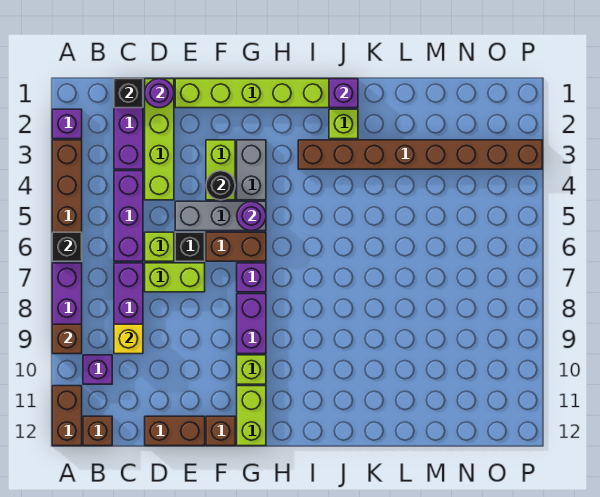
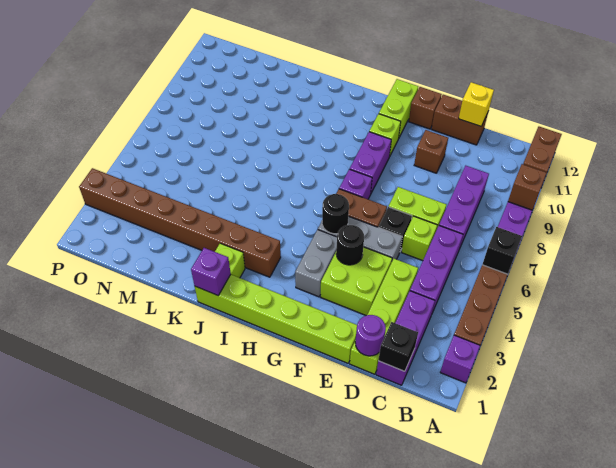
purple 1x1 brick [83,355,112,384] -> none
brown 1x1 brick [83,416,112,446] -> brown 1x1 brick moved to [414,130,448,173]
yellow 1x1 brick [114,324,143,354] -> yellow 1x1 brick moved to [459,82,494,126]
lime 1x2 brick [206,140,235,200] -> lime 2x2 brick [321,247,392,316]
purple 1x1 round brick [237,201,266,231] -> black 1x1 round brick [322,194,349,234]

